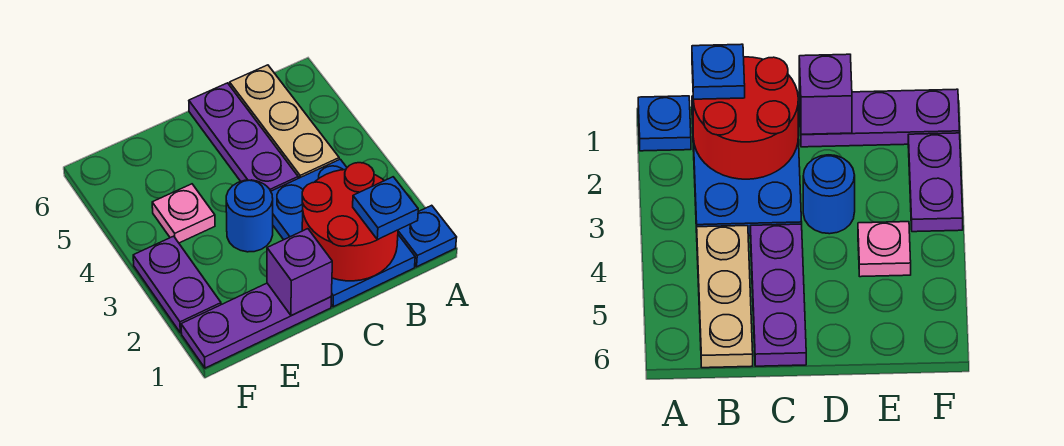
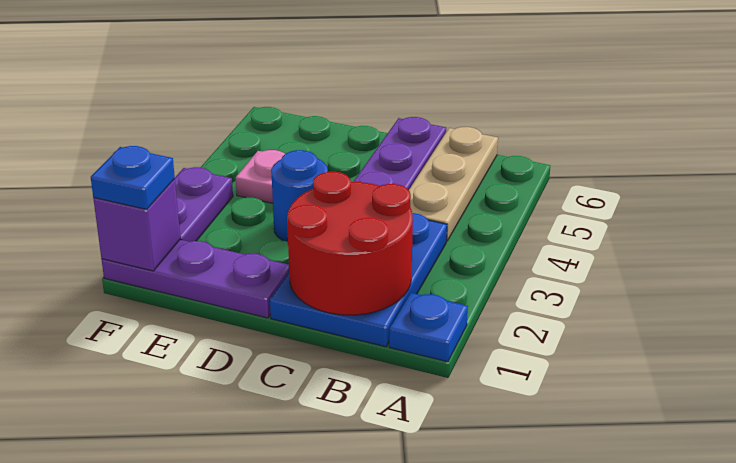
blue 1x1 plate [353,177,418,239] -> blue 1x1 plate moved to [91,146,175,209]
purple 1x1 brick [267,229,332,316] -> purple 1x1 brick moved to [93,179,180,271]

